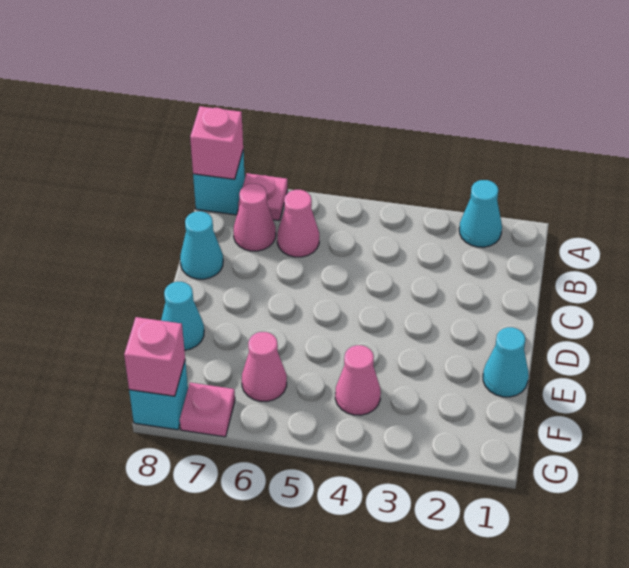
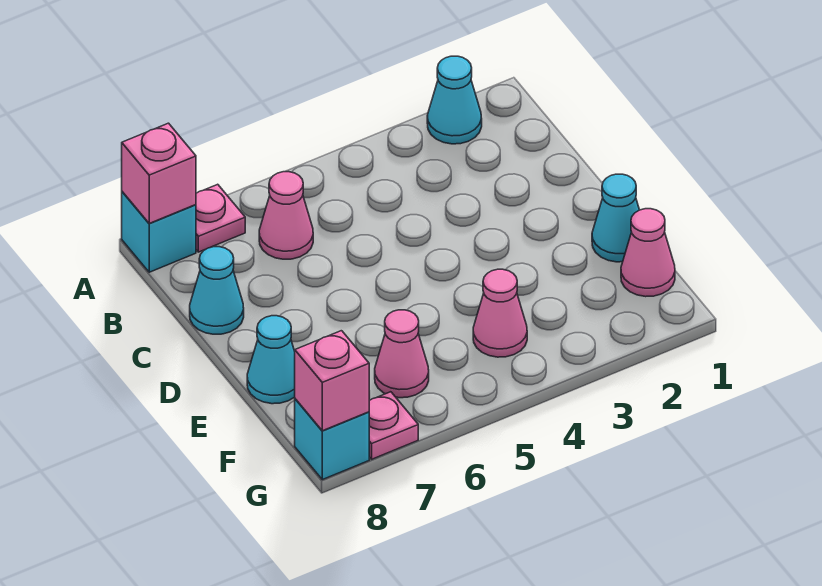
pink 1x1 cone [233,184,276,251] -> pink 1x1 cone moved to [621,209,675,297]

